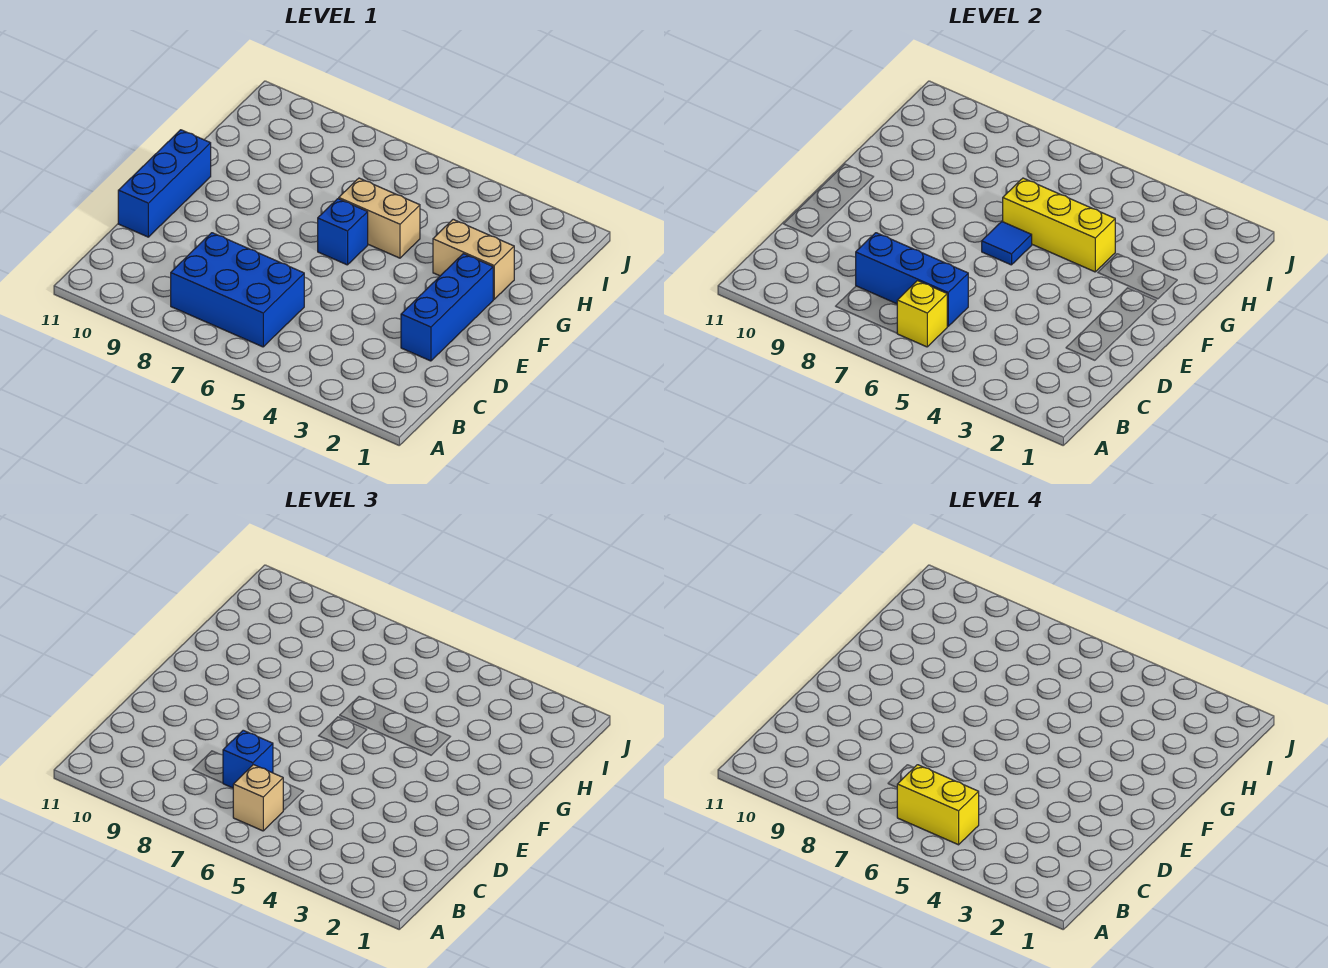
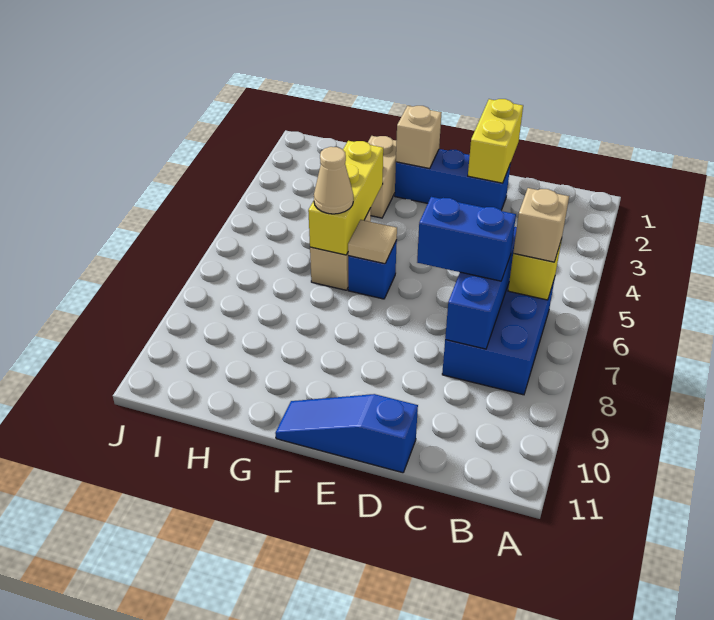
yellow 1x2 brick [897,765,979,845] -> yellow 1x2 brick moved to [468,99,523,183]
blue 1x1 brick [223,730,273,788] -> blue 1x2 brick [417,197,516,281]
blue 1x3 brick [118,130,211,237] -> blue 1x3 slope [275,394,418,473]
none -> tan 1x1 brick [396,106,442,168]
blue 1x1 tile [982,222,1032,265] -> tan 1x1 tile [348,220,397,264]
none -> tan 1x1 cone [314,147,353,214]

